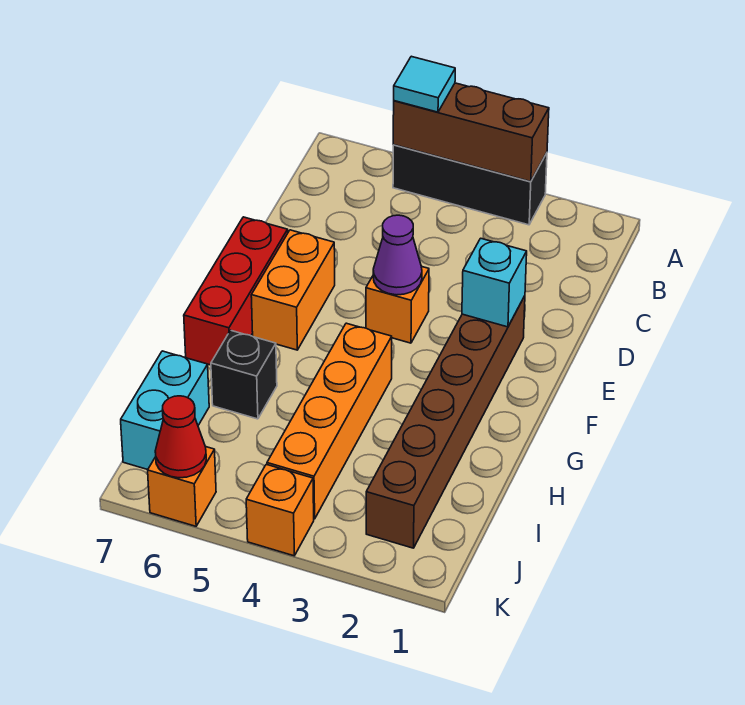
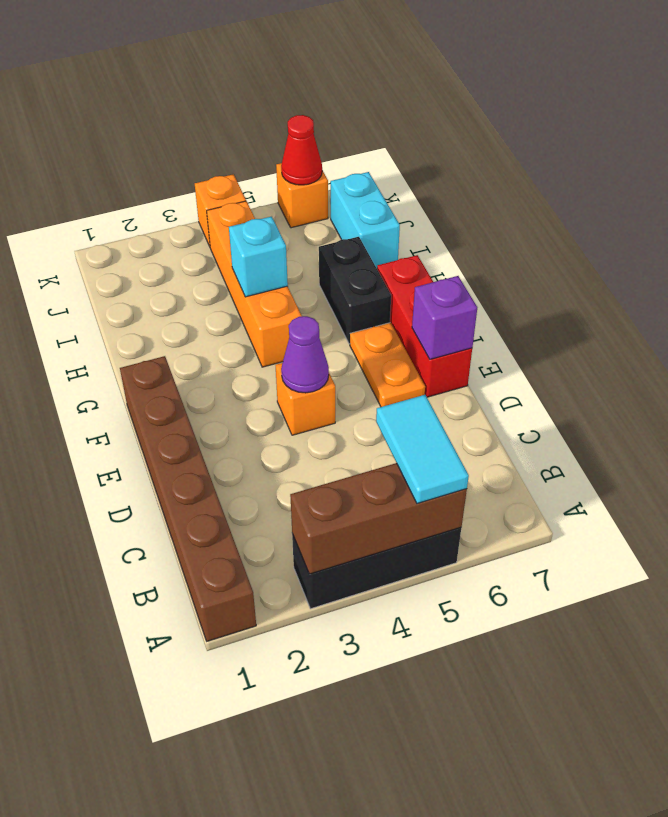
cyan 1x1 tile [394,56,455,112] -> cyan 1x2 tile [376,395,469,503]
brown 1x6 brick [366,296,525,548] -> brown 1x6 brick moved to [120,356,256,641]
cyan 1x1 brick [462,238,527,327] -> cyan 1x1 brick moved to [229,217,288,297]
orange 1x2 brick [251,230,335,350] -> orange 1x2 plate [350,323,425,407]
none -> purple 1x1 brick [412,276,477,359]
black 1x1 brick [211,330,277,419] -> black 1x2 brick [319,237,391,344]

